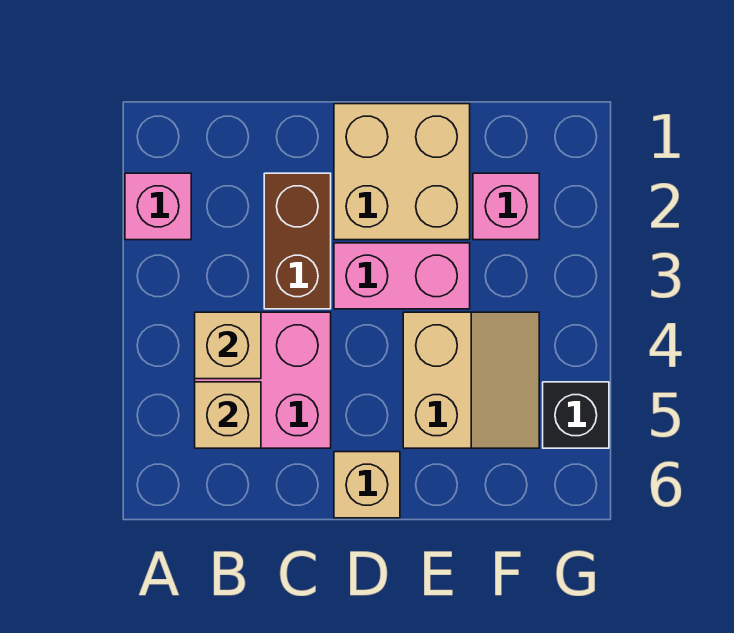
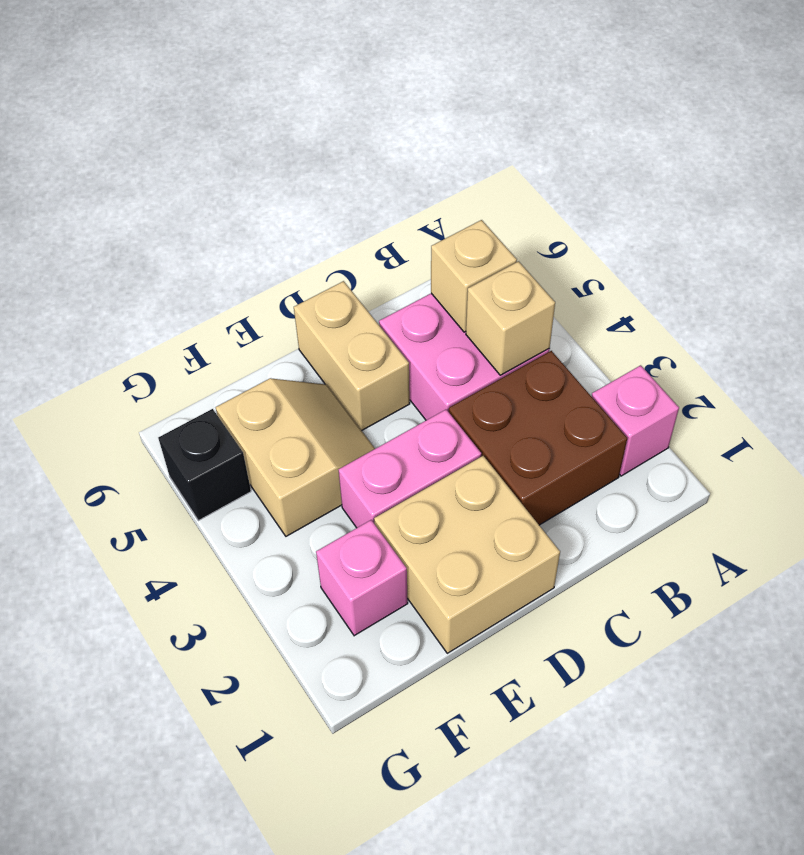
brown 1x2 brick [264,173,331,309] -> brown 2x2 brick [449,351,627,525]
tan 1x1 brick [334,452,400,518] -> tan 1x2 brick [294,281,410,431]
tan 2x2 slope [403,312,539,448] -> tan 2x2 slope turned to [216,378,375,536]

